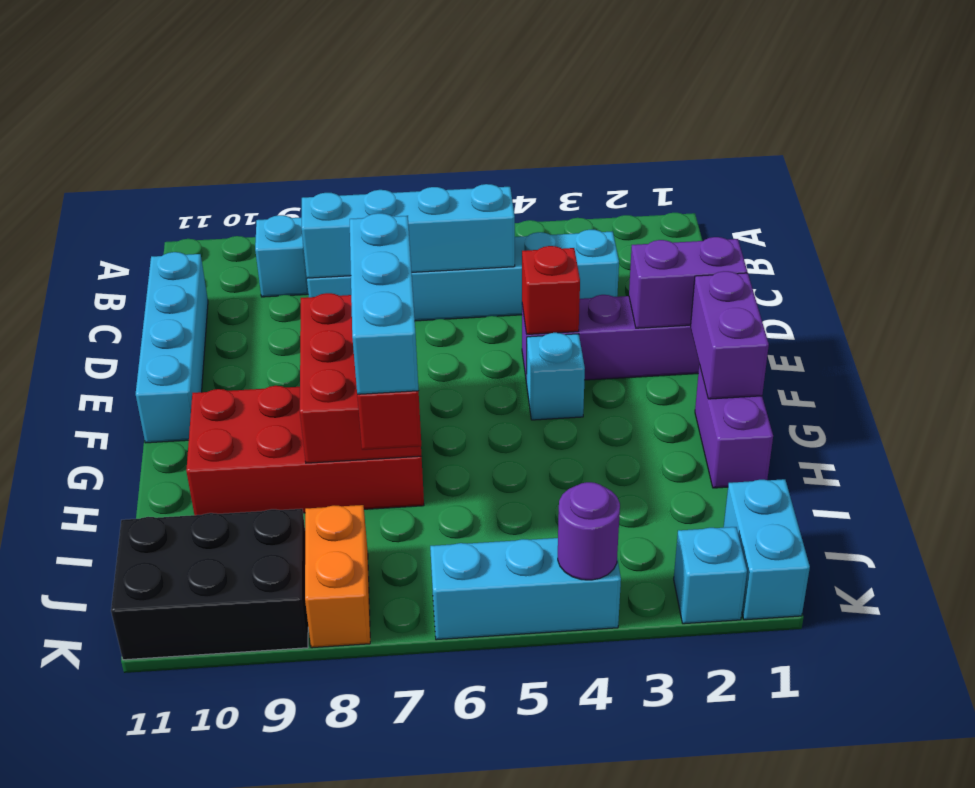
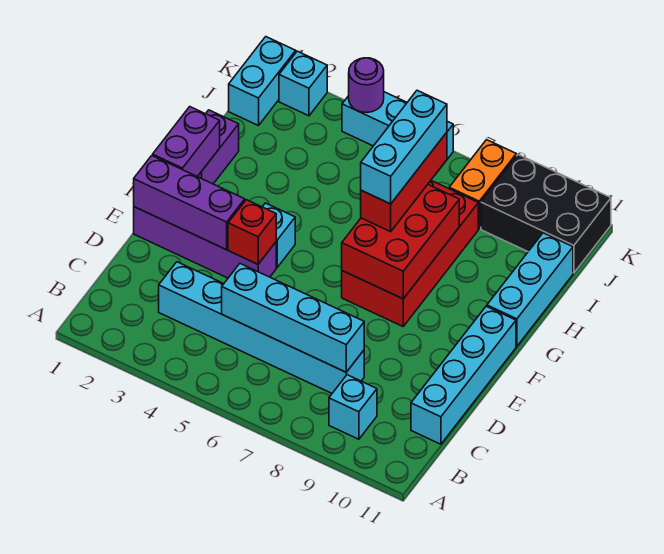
purple 1x2 brick [629,237,747,328] -> purple 1x3 brick [134,156,245,250]
red 2x4 brick [186,386,424,515] -> red 2x4 brick turned to [342,181,478,326]
none -> cyan 1x3 brick [487,233,573,346]

